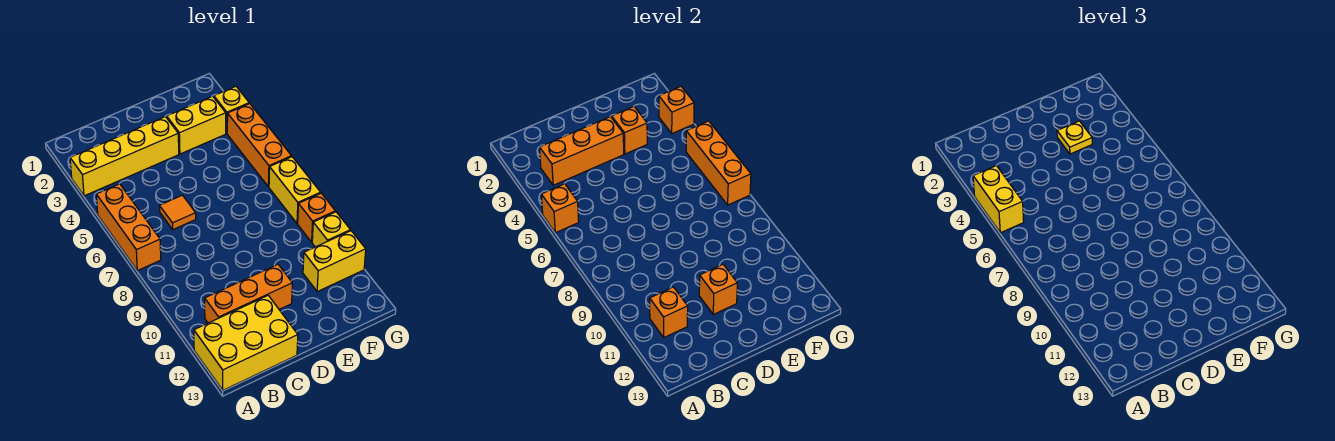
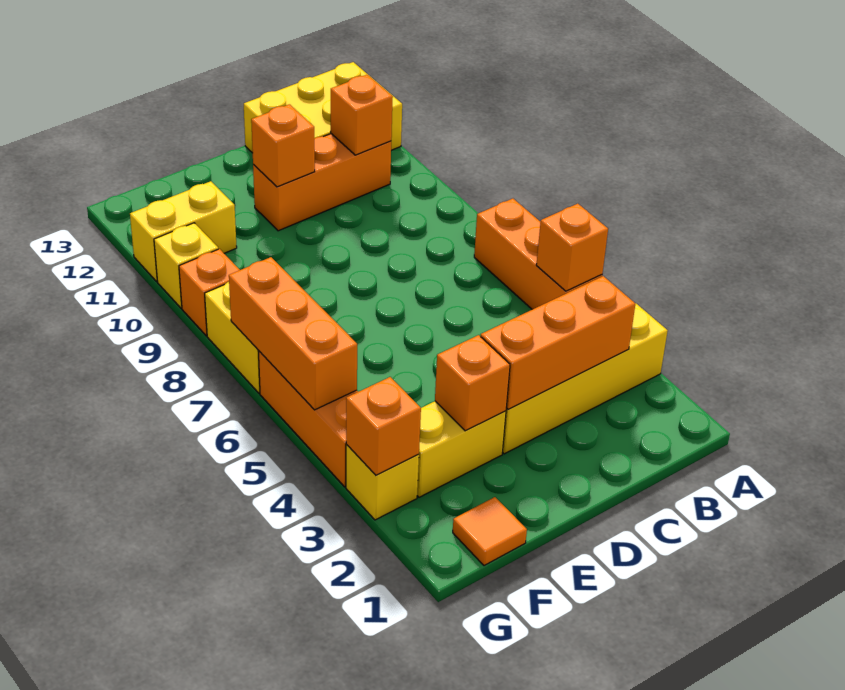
yellow 1x2 brick [973,166,1024,233] -> none
orange 1x1 tile [160,195,196,230] -> orange 1x1 tile moved to [453,497,527,566]
yellow 1x1 plate [1057,121,1092,154] -> none

